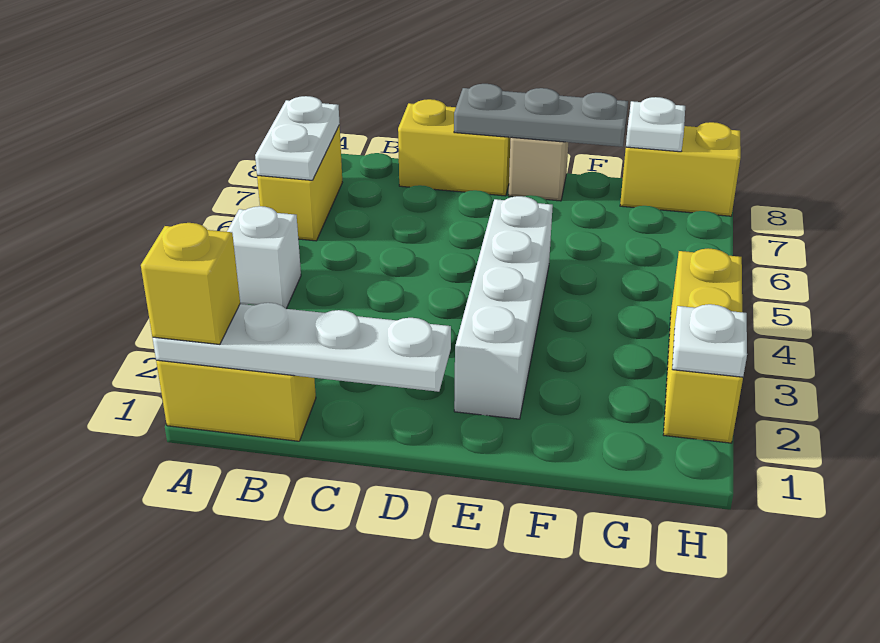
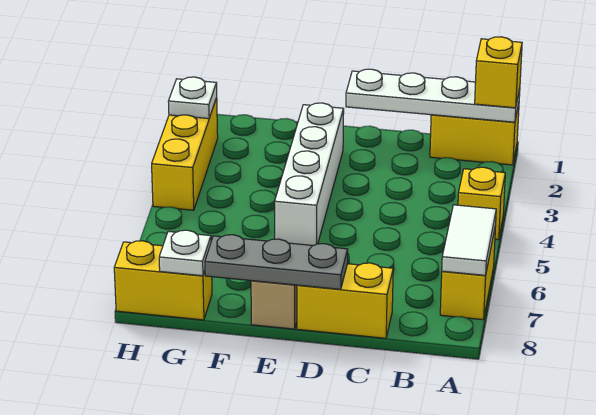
white 1x1 brick [227,206,301,309] -> yellow 1x1 brick [458,167,505,240]
white 1x2 plate [255,96,340,180] -> white 1x2 tile [442,205,496,275]

